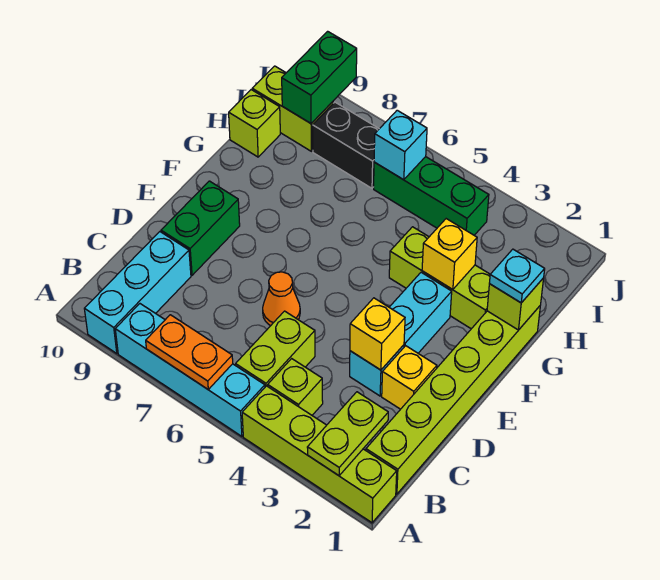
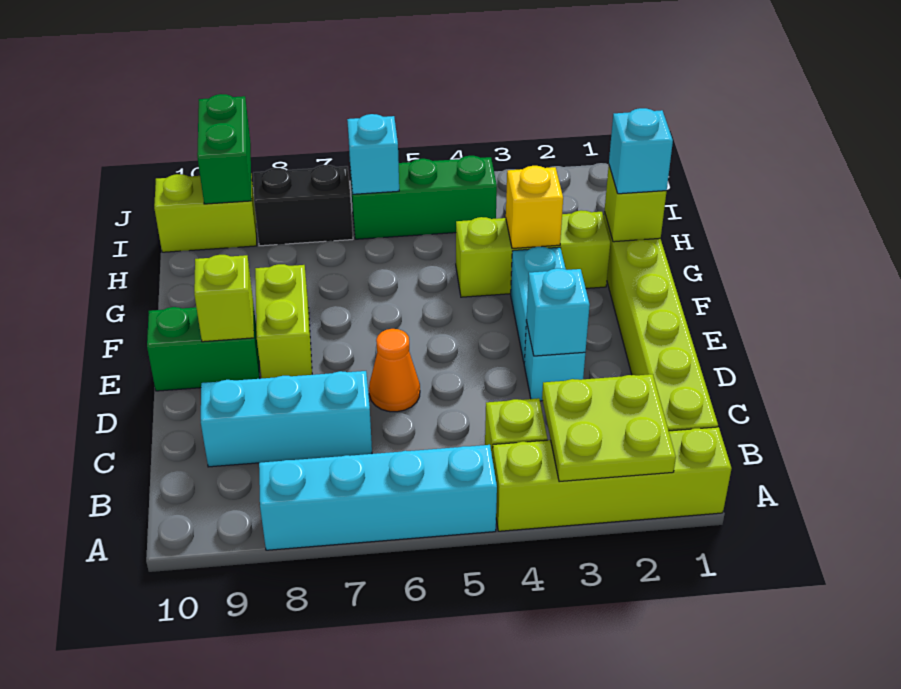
lime 1x2 plate [307,392,388,476] -> lime 2x2 plate [542,374,676,482]
orange 1x2 plate [146,315,233,389] -> none
cyan 1x3 brick [84,232,191,354] -> cyan 1x3 brick turned to [201,371,372,467]
lime 1x2 brick [236,311,315,387] -> lime 1x2 brick moved to [255,264,312,378]
yellow 1x1 brick [382,346,437,409] -> none
yellow 1x1 brick [350,298,405,370] -> cyan 1x1 brick [527,268,590,356]
green 1x2 brick [161,181,240,275] -> green 1x2 brick turned to [147,305,260,391]
cyan 1x1 plate [490,249,545,303] -> cyan 1x1 brick [609,108,673,194]
lime 1x1 brick [229,90,280,157] -> lime 1x1 brick moved to [194,255,254,342]

